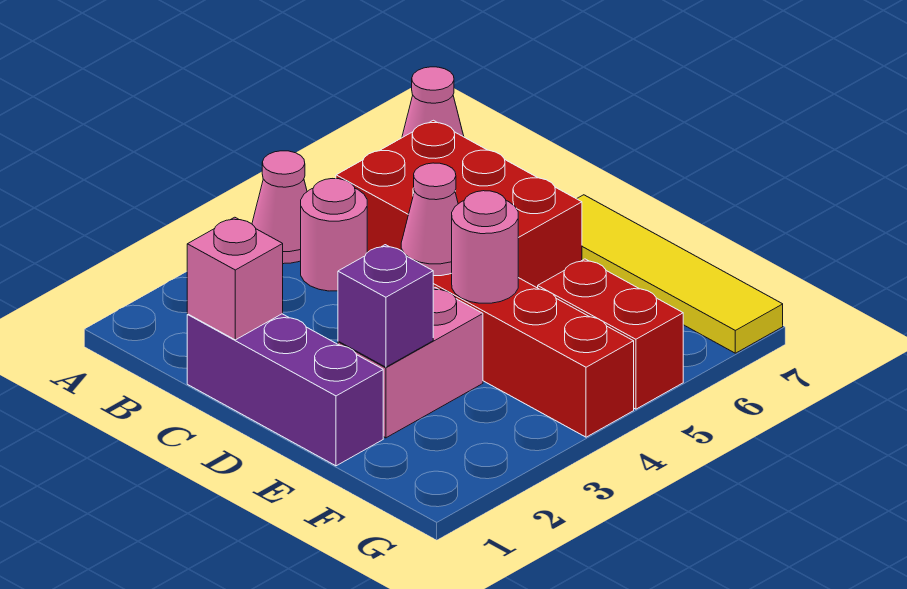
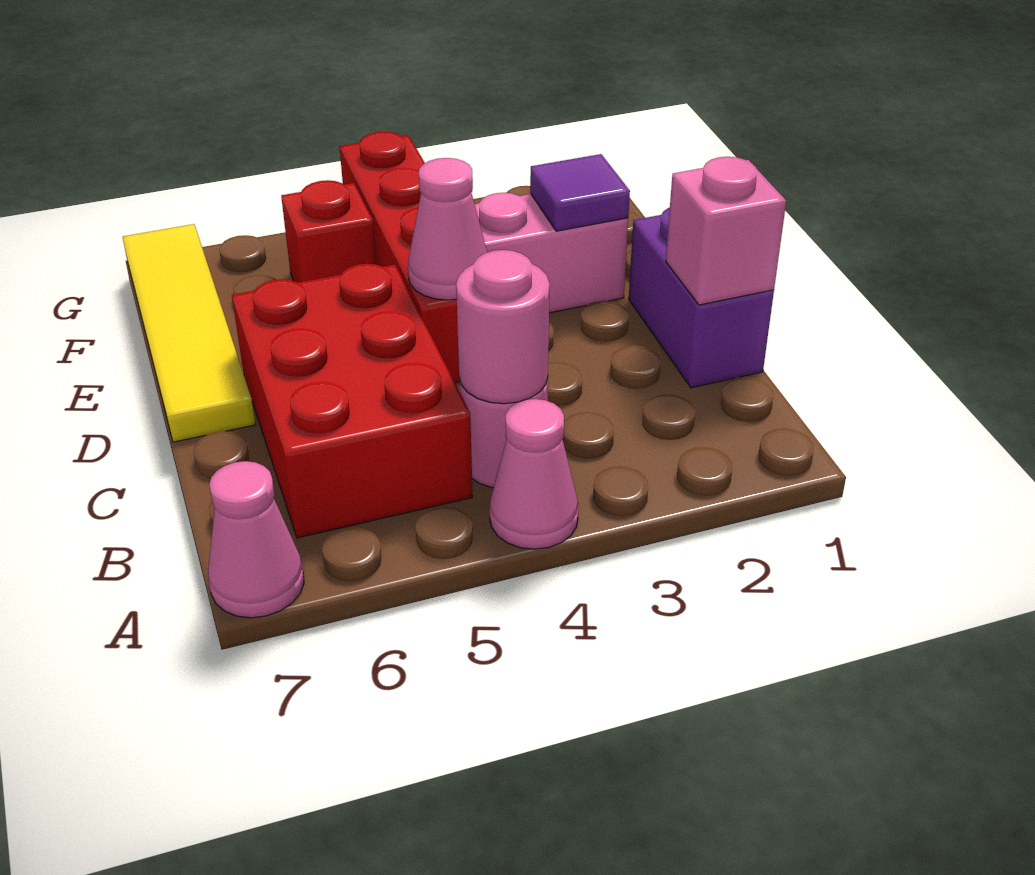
purple 1x3 brick [187,314,383,466] -> purple 1x2 brick [629,208,774,388]
purple 1x1 brick [338,245,433,367] -> purple 1x1 tile [530,154,630,231]
pink 1x1 round brick [452,191,518,303] -> pink 1x1 round brick moved to [456,250,550,404]
red 1x2 brick [538,259,683,409] -> red 1x1 brick [281,180,376,283]

